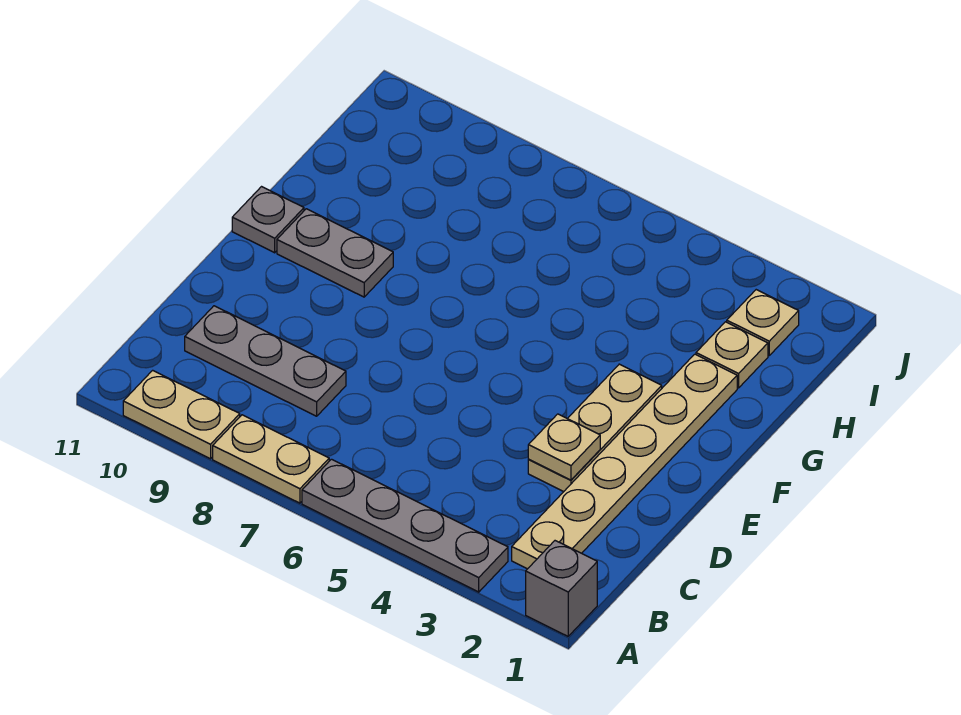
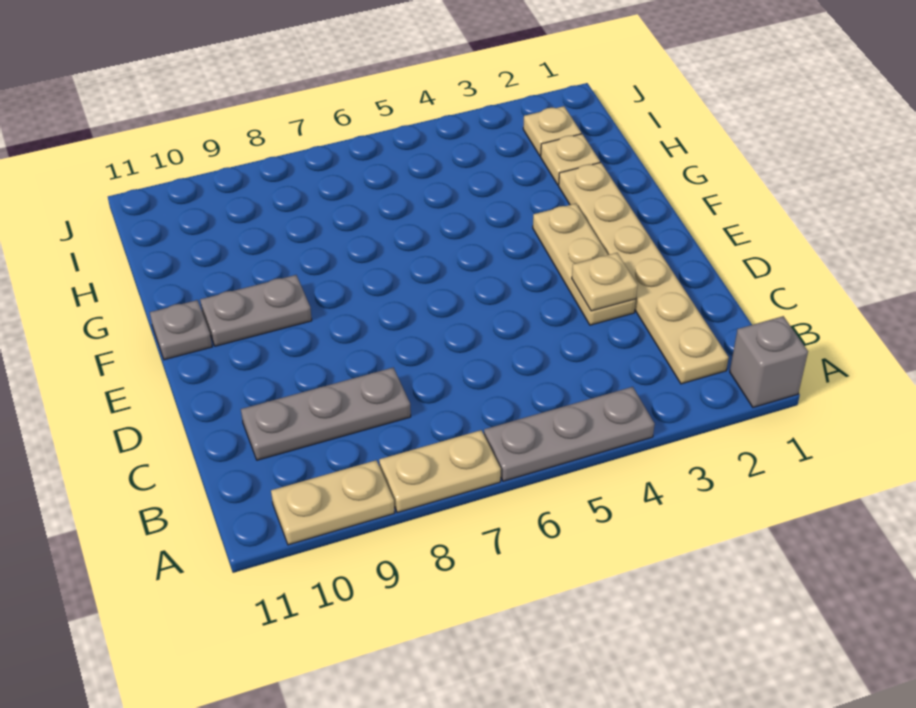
grey 1x4 plate [302,459,508,592] -> grey 1x3 plate [484,387,655,481]

